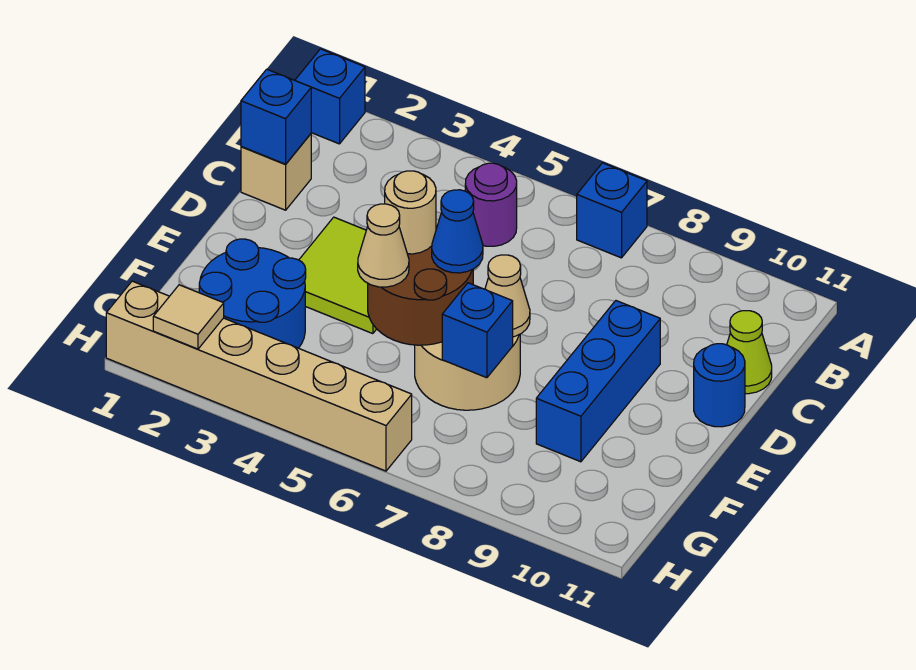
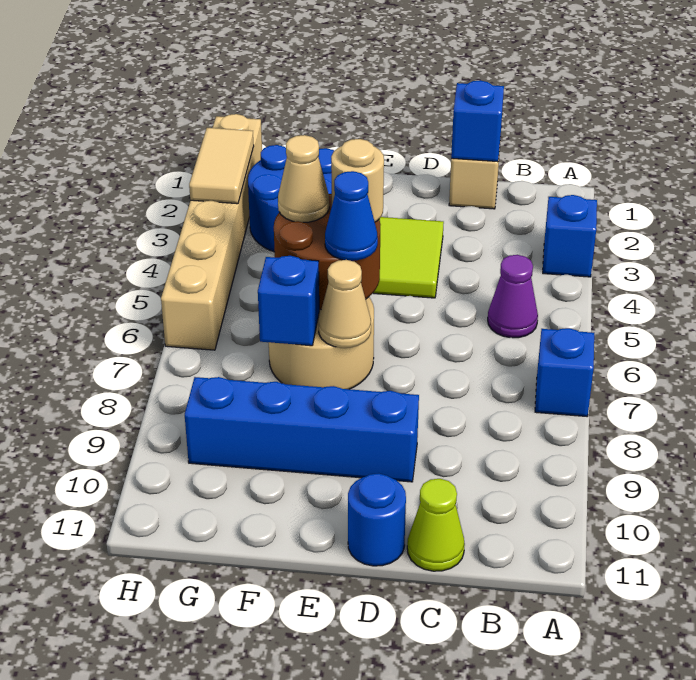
blue 1x1 brick [295,49,365,144] -> blue 1x1 brick moved to [543,195,597,277]
purple 1x1 round brick [465,163,517,246] -> purple 1x1 cone [488,255,538,338]
blue 1x3 brick [536,301,660,462] -> blue 1x4 brick [185,377,419,482]
tan 1x1 tile [153,285,224,349] -> tan 1x2 tile [189,128,254,204]

